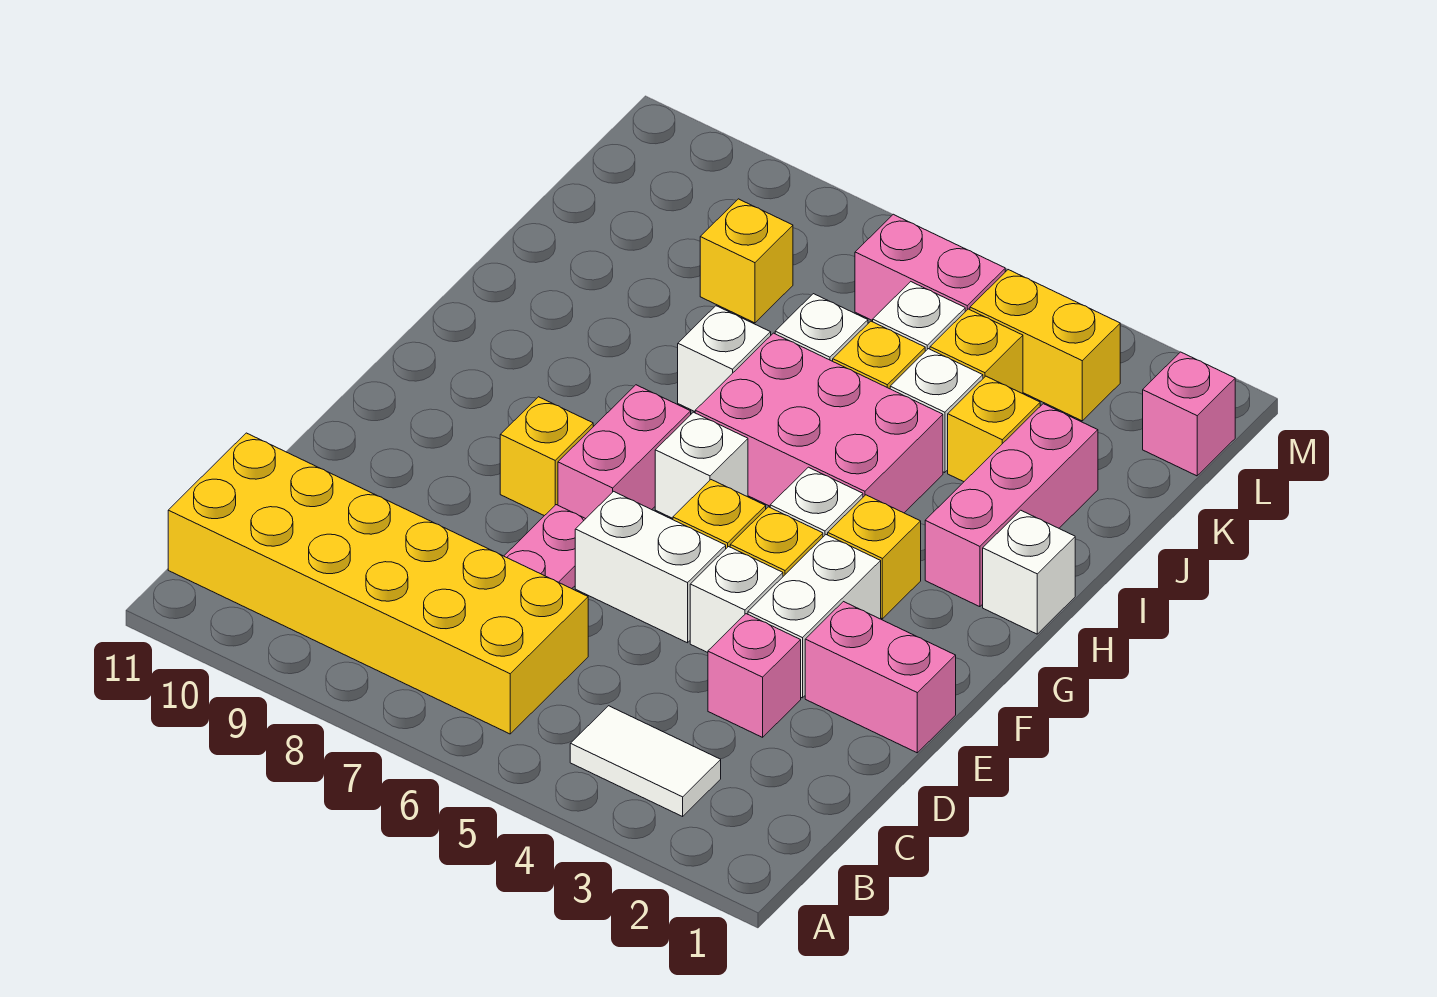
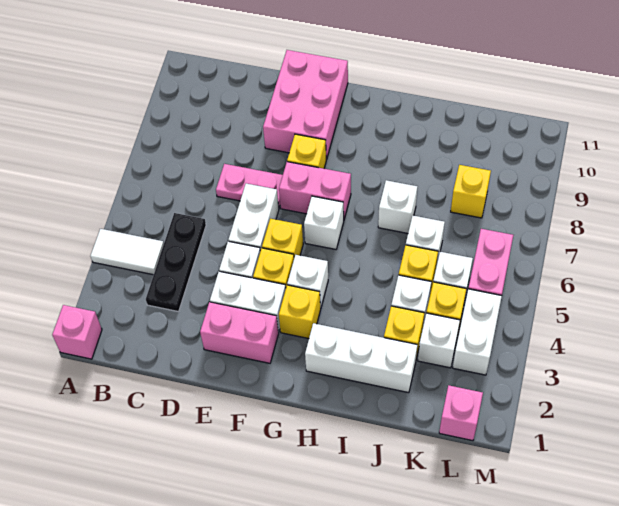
white 1x2 tile [570,706,721,816] -> white 1x2 tile turned to [90,229,164,275]
yellow 2x6 brick [168,433,588,734] -> none
none -> black 1x3 plate [146,213,206,312]
pink 1x1 brick [708,614,801,737] -> pink 1x1 brick moved to [52,305,102,359]
pink 1x2 brick [805,602,956,753] -> pink 1x2 brick turned to [200,302,279,363]
white 1x1 brick [983,510,1075,634] -> white 1x1 brick moved to [418,313,460,368]
pink 1x3 brick [925,404,1098,607] -> white 1x3 brick [305,323,417,393]
pink 2x3 brick [695,333,943,513] -> pink 2x3 brick moved to [263,50,348,160]
yellow 1x2 brick [970,270,1120,421] -> white 1x2 brick [453,289,502,375]

